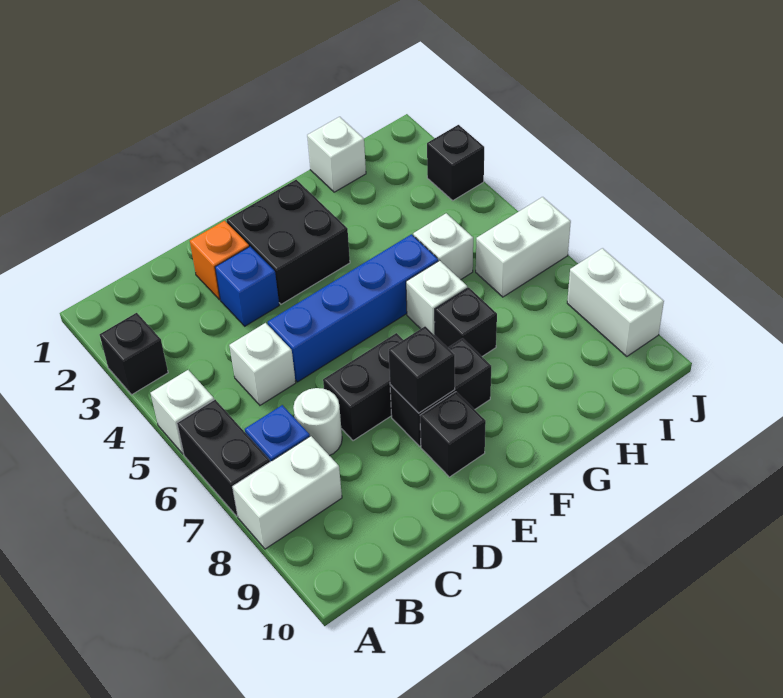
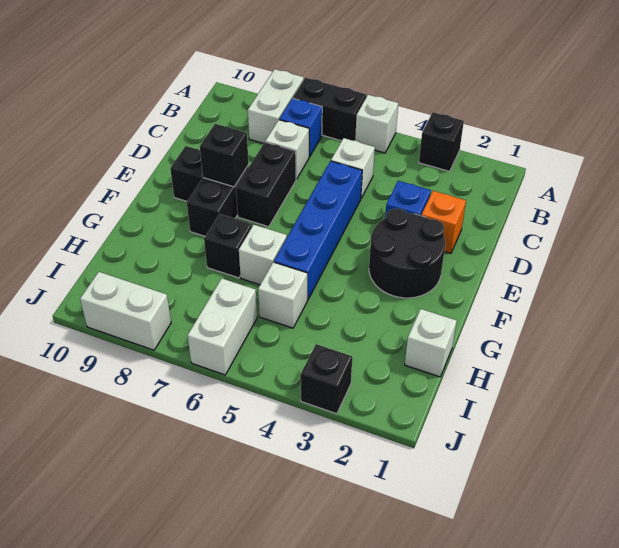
white 1x1 round brick [293,388,342,456] -> white 1x1 brick [265,120,309,179]
black 2x2 brick [227,180,350,304] -> black 2x2 round brick [369,209,445,298]

